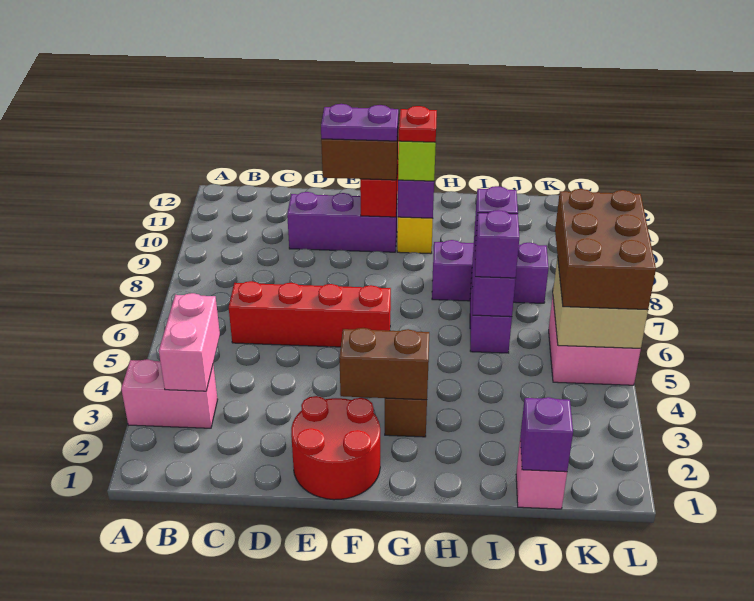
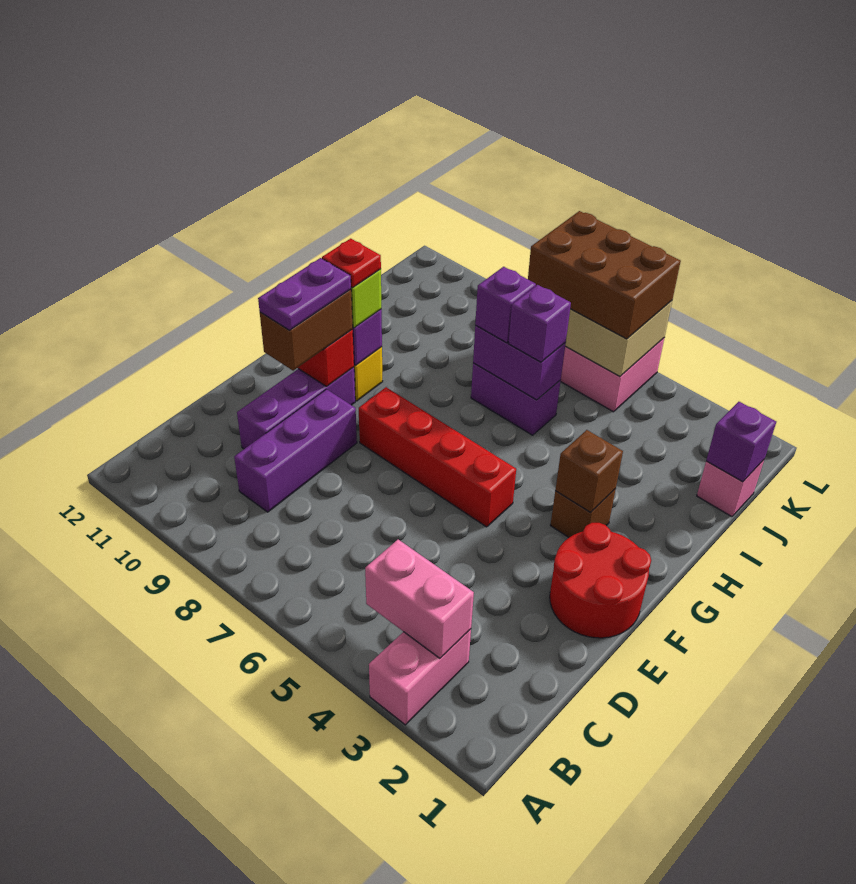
red 1x4 brick [229,281,391,347] -> red 1x4 brick turned to [359,387,516,527]
brown 1x2 brick [339,328,429,400] -> brown 1x1 brick [555,430,623,513]
purple 1x3 brick [432,240,549,303] -> purple 1x3 brick moved to [234,389,357,512]

